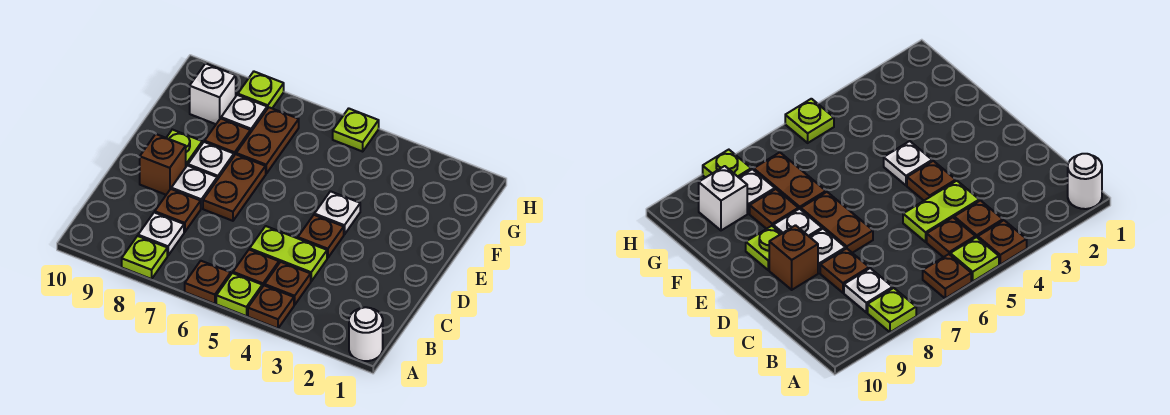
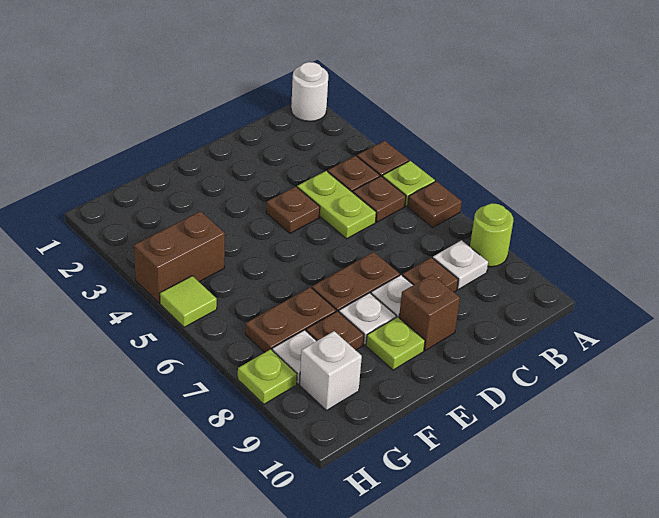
lime 1x1 plate [122,236,167,279] -> lime 1x1 round brick [470,203,513,267]
white 1x1 plate [314,191,360,234] -> none
none -> brown 1x2 brick [134,211,225,303]
lime 1x1 plate [333,108,379,151] -> lime 1x1 tile [160,276,217,327]

